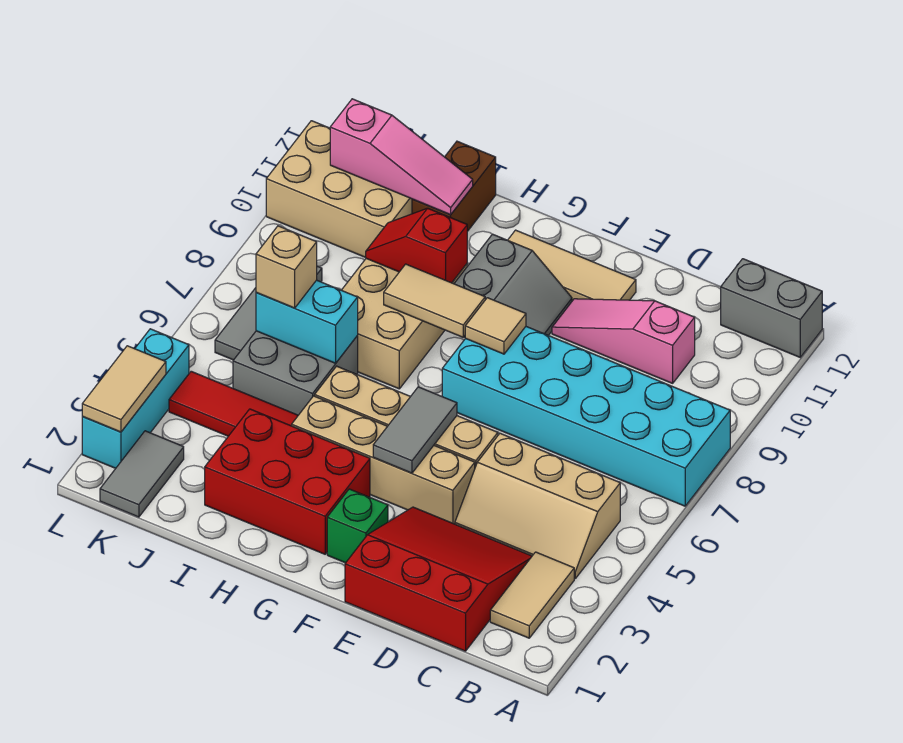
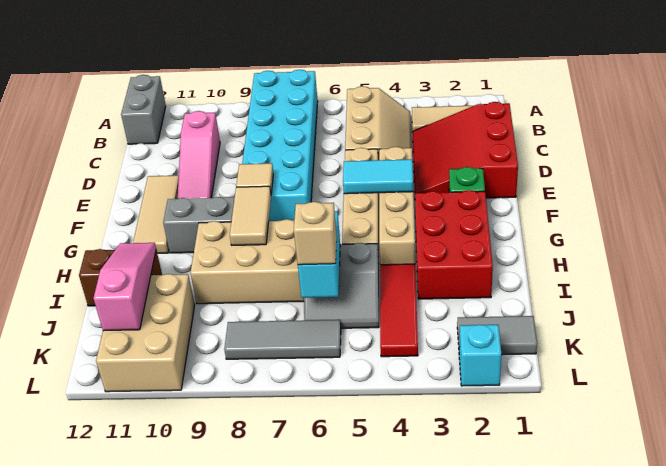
grey 1x2 tile [373,387,457,473] -> cyan 1x2 tile [343,159,413,194]
red 1x2 slope [366,208,467,283] -> none
grey 2x2 brick [233,331,358,415] -> grey 2x2 slope [304,243,379,328]
cyan 1x3 brick [82,329,189,468] -> cyan 1x1 brick [459,325,501,386]
tan 1x2 tile [82,346,166,432] -> none

